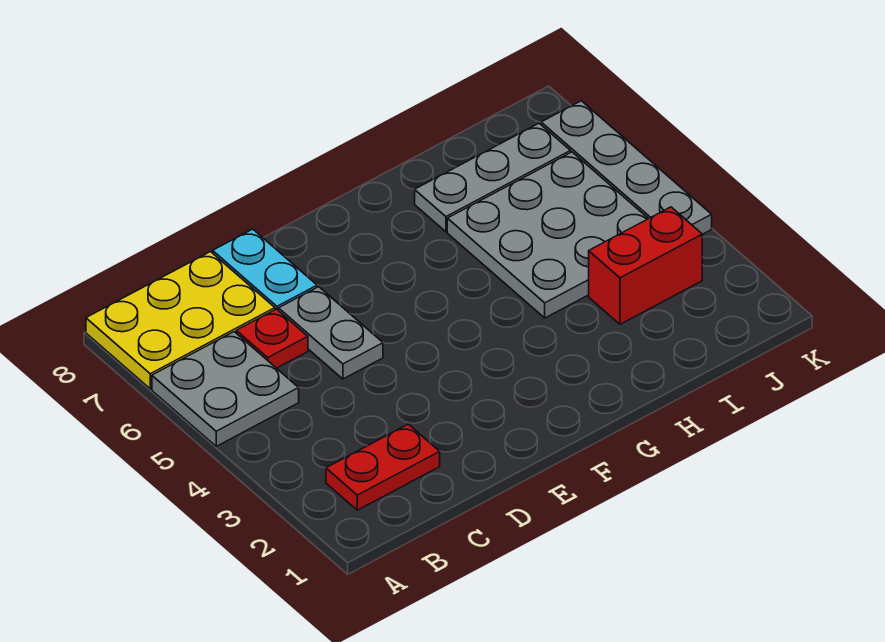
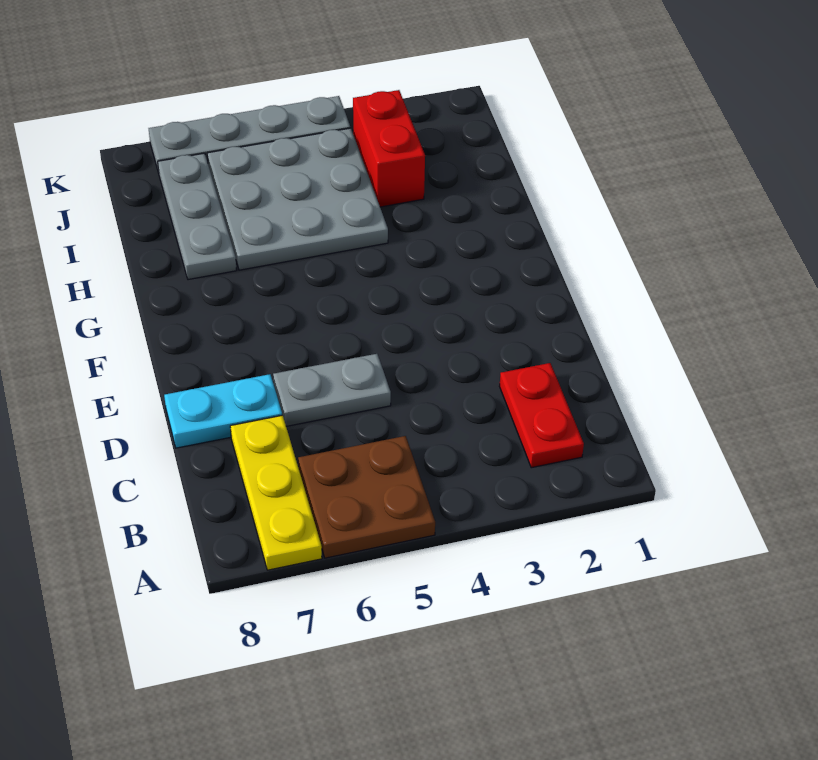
grey 2x2 plate [152,332,299,446] -> brown 2x2 plate [298,436,435,558]
yellow 2x3 plate [86,252,275,389] -> yellow 1x3 plate [230,415,322,570]
red 1x1 plate [236,309,308,368] -> none

